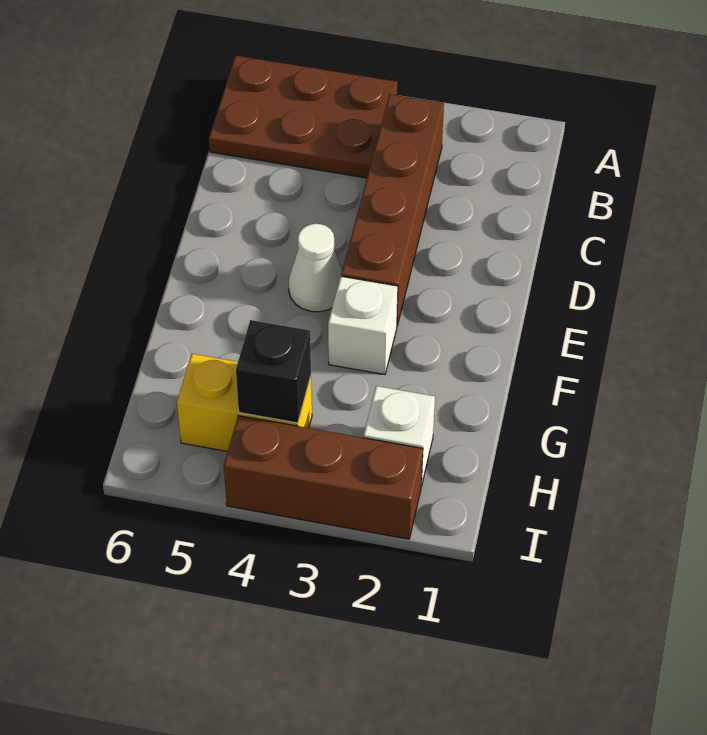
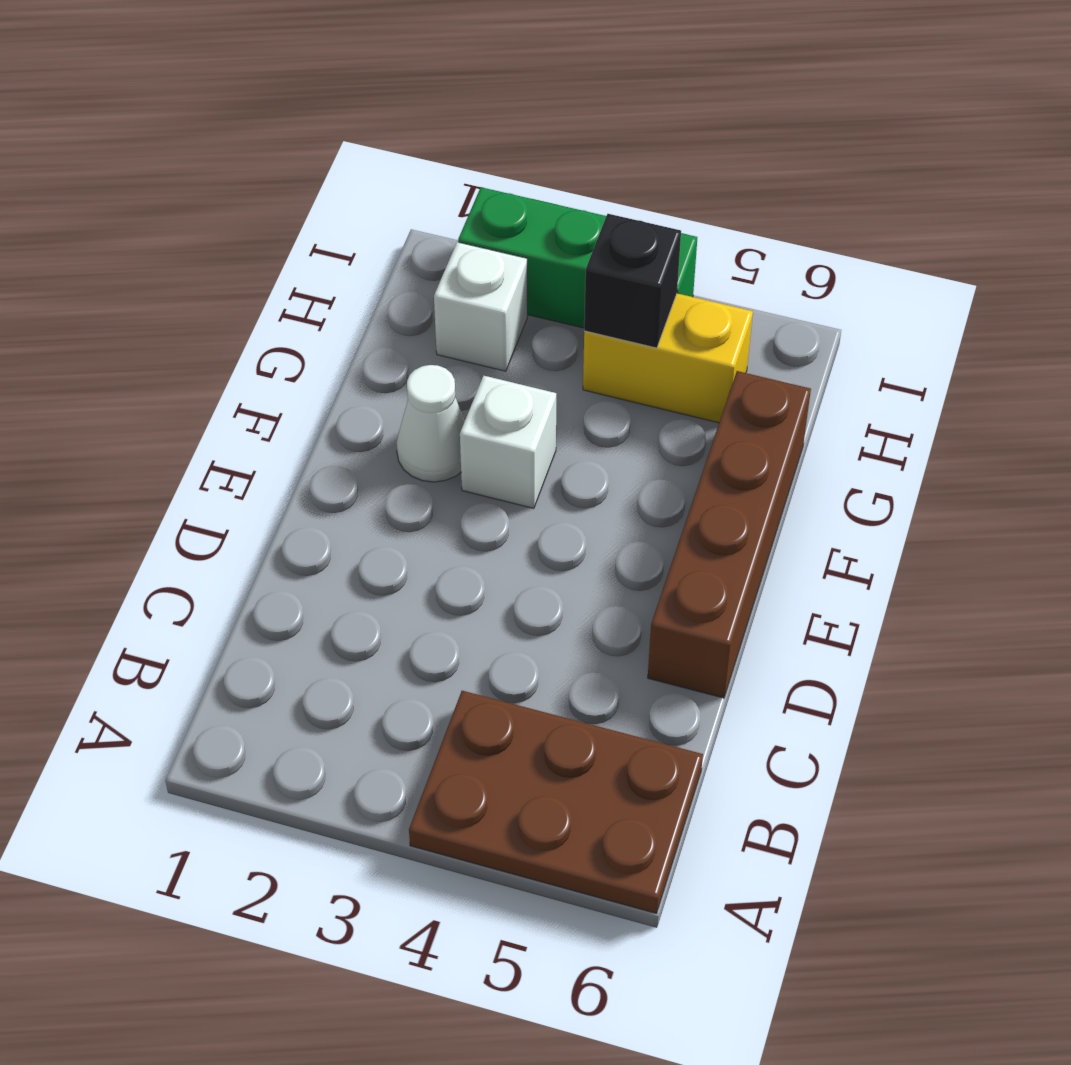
brown 1x4 brick [341,94,444,325] -> brown 1x4 brick moved to [648,371,811,698]
white 1x1 cone [289,224,342,312] -> white 1x1 cone moved to [396,365,465,482]
brown 1x3 brick [224,416,423,539] -> green 1x3 brick [458,187,697,328]

